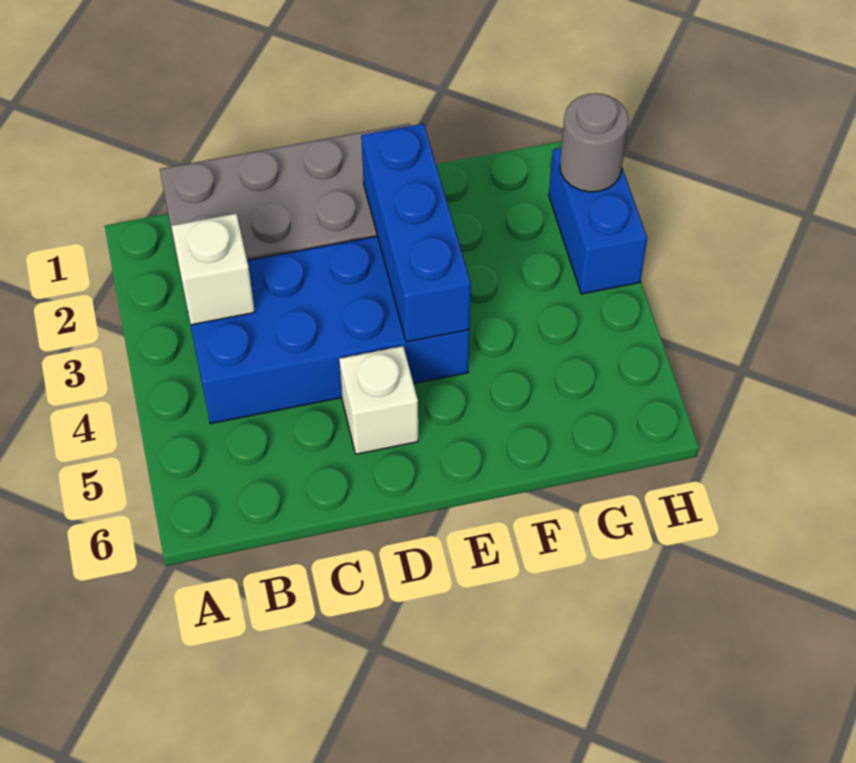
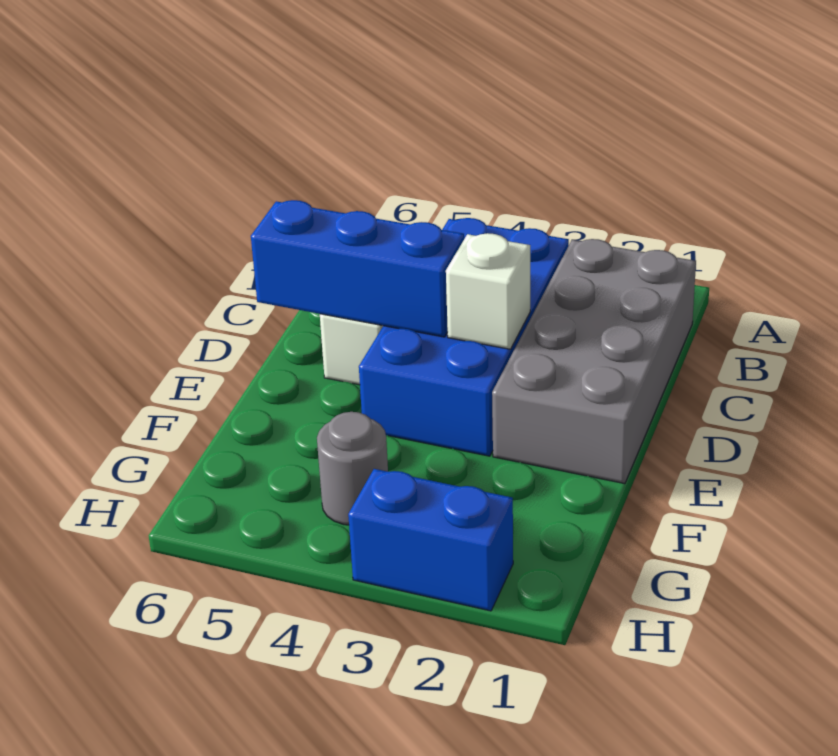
white 1x1 brick [171,214,255,325] -> white 1x1 brick moved to [446,233,530,349]
blue 1x3 brick [361,124,471,342] -> blue 1x3 brick moved to [251,200,464,337]
grey 1x1 round brick [560,93,628,192] -> grey 1x1 round brick moved to [317,412,388,525]

